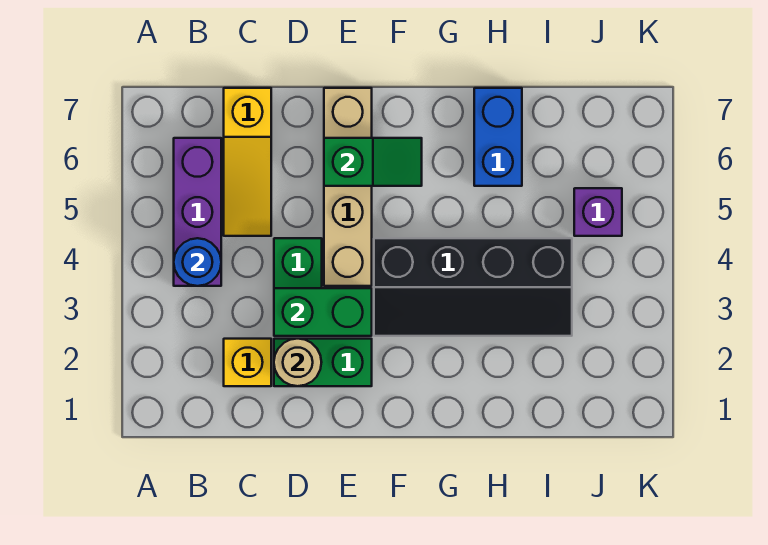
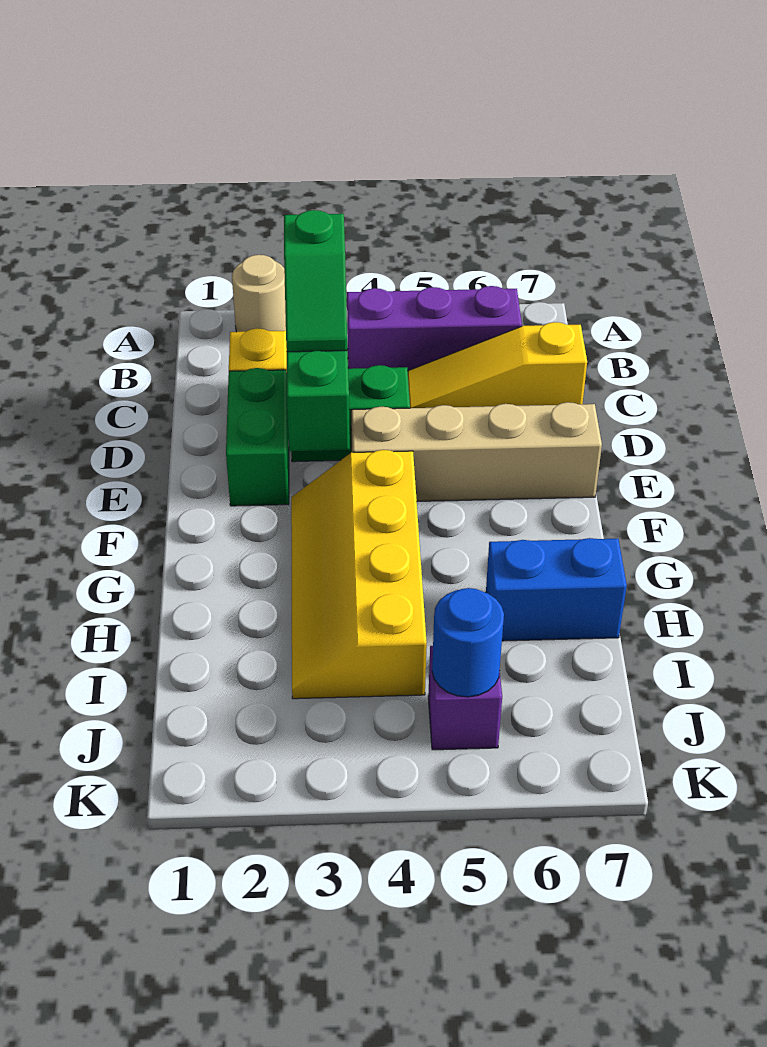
blue 1x1 round brick [174,238,221,286] -> blue 1x1 round brick moved to [432,588,504,697]
tan 1x1 round brick [274,339,322,386] -> tan 1x1 round brick moved to [232,255,286,332]
green 1x2 slope [324,138,422,186] -> green 1x2 slope moved to [284,210,347,352]
black 2x4 slope [374,238,572,336] -> yellow 2x4 slope [291,450,427,699]

